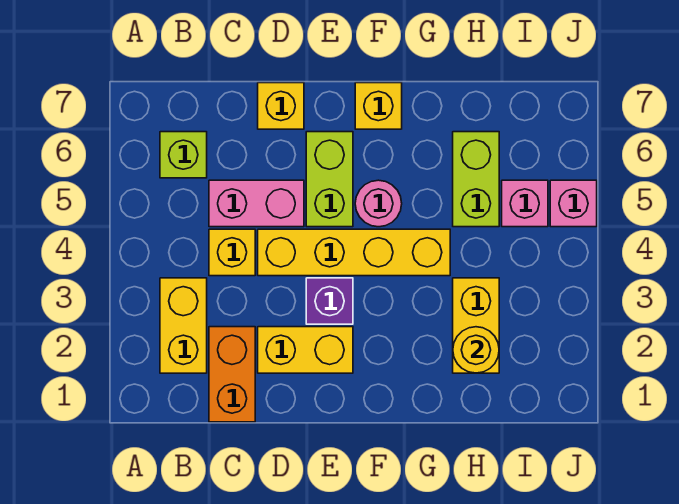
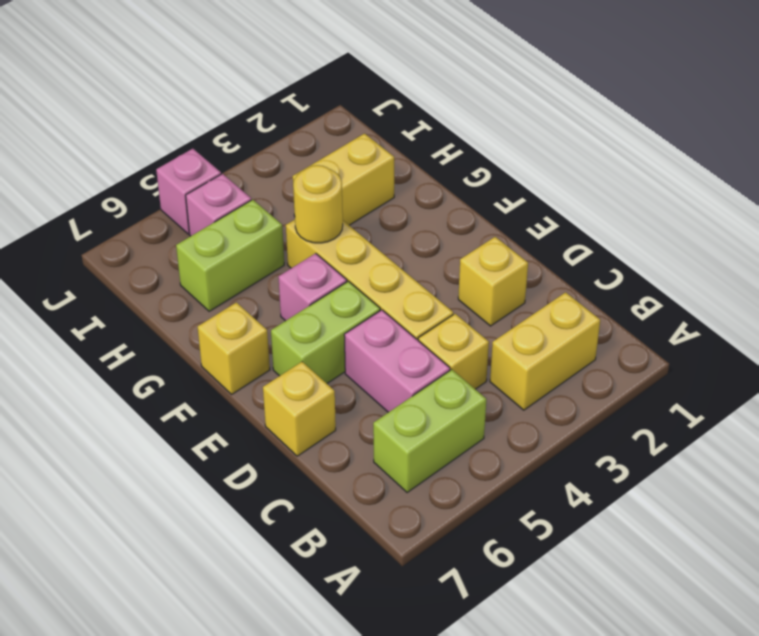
lime 1x1 brick [160,132,207,178] -> lime 1x2 brick [373,370,486,493]
orange 1x2 brick [209,327,255,422] -> none
yellow 1x2 brick [258,327,353,373] -> yellow 1x1 brick [458,237,528,326]
purple 1x1 brick [306,278,353,324] -> none
pink 1x1 round brick [355,180,402,227] -> pink 1x1 brick [279,253,347,321]
yellow 1x1 round brick [453,327,499,373] -> yellow 1x1 round brick moved to [293,165,343,243]

